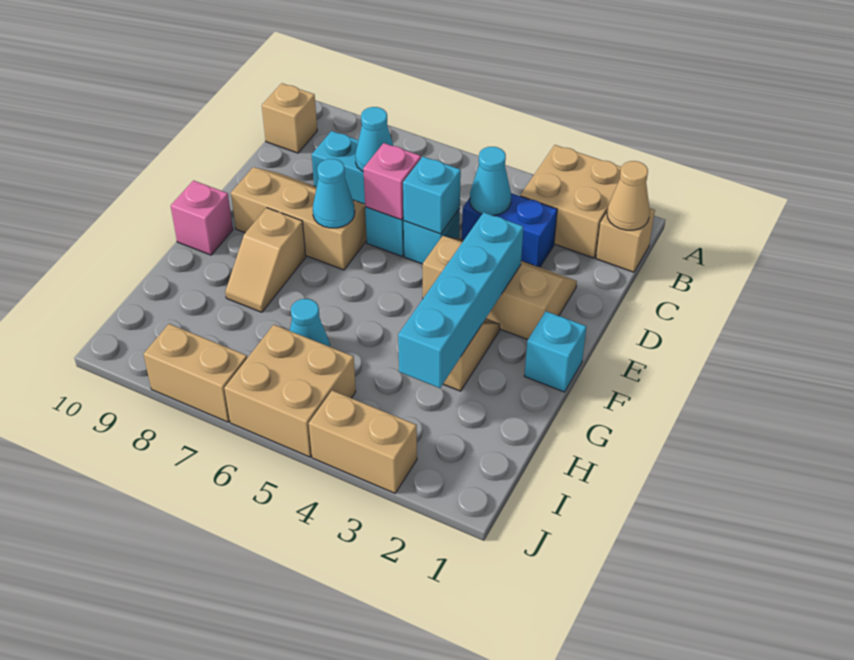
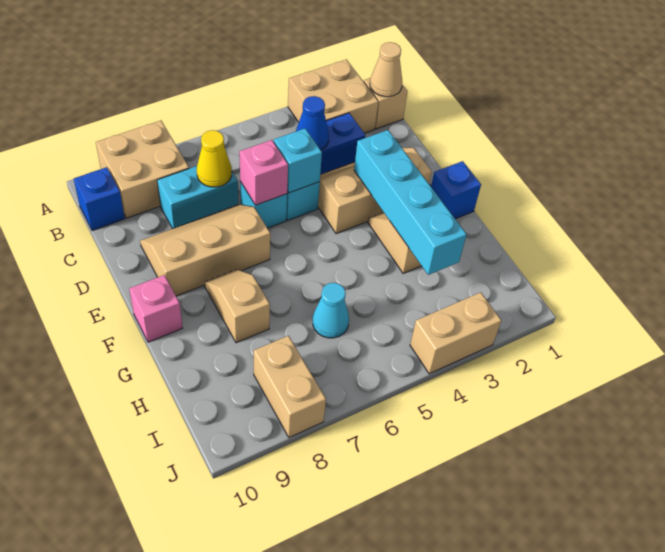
tan 1x1 brick [262,83,317,153] -> blue 1x1 brick [74,167,125,231]
cyan 1x1 cone [470,147,511,215] -> blue 1x1 cone [296,96,329,150]
cyan 1x1 cone [355,107,393,172] -> yellow 1x1 cone [197,130,232,187]
cyan 1x1 cone [313,159,355,228] -> none
cyan 1x1 brick [524,311,586,392] -> blue 1x1 brick [431,161,481,219]
tan 1x2 slope [225,208,306,312] -> tan 1x2 slope turned to [204,269,270,343]
tan 2x2 brick [224,325,356,457] -> tan 2x2 brick moved to [96,121,189,218]
tan 1x2 brick [143,324,247,422] -> tan 1x2 brick turned to [254,336,326,438]

